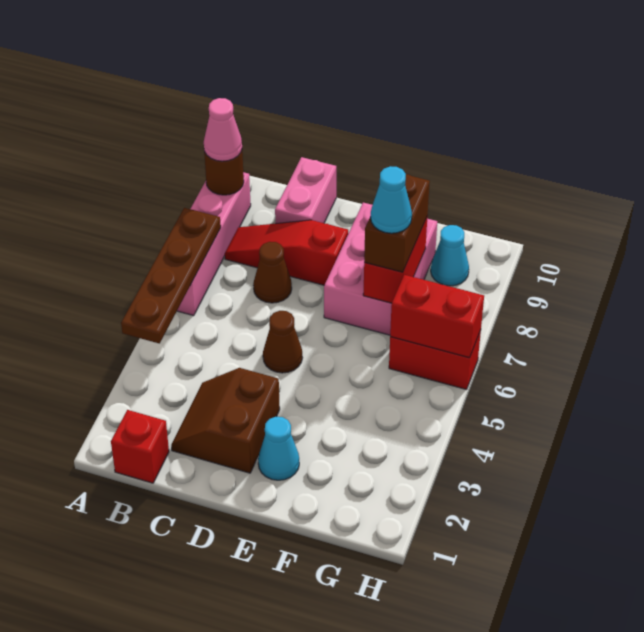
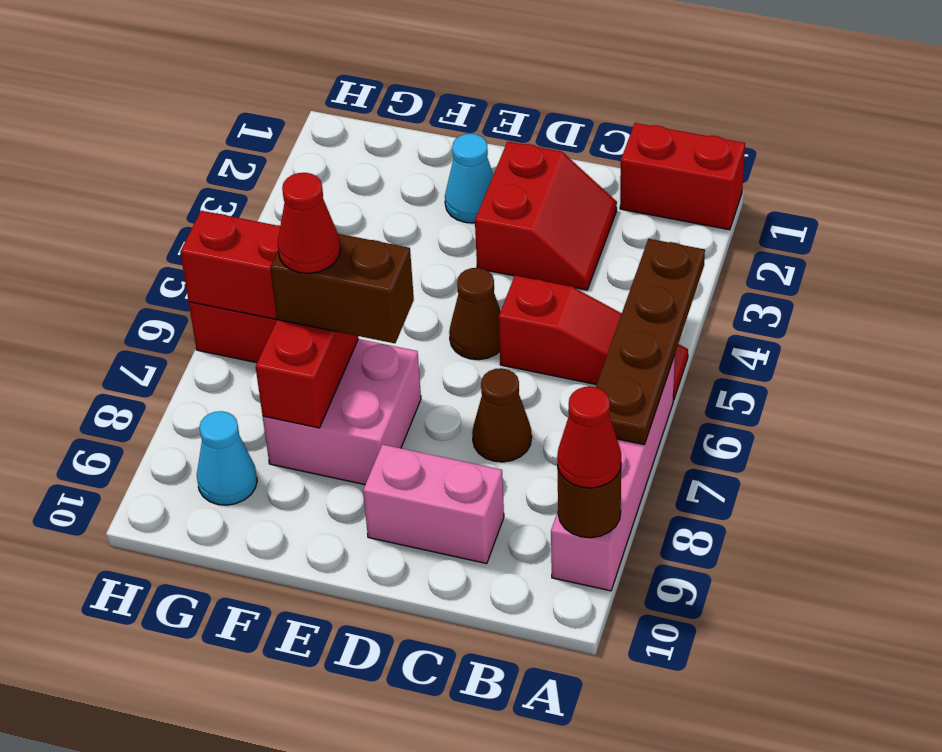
pink 1x1 cone [204,98,242,161] -> red 1x1 cone [557,387,621,488]
red 1x1 brick [111,410,169,483] -> red 1x2 brick [620,123,745,230]
red 1x3 slope [225,220,348,285] -> red 1x3 slope moved to [499,276,688,400]
brown 2x2 slope [171,368,280,473] -> red 2x2 slope [475,141,617,290]
pink 1x2 brick [275,157,336,224] -> pink 1x2 brick turned to [363,444,504,564]
pink 2x3 brick [324,203,437,335] -> pink 2x2 brick [263,339,421,485]
brown 1x2 brick [364,174,430,272] -> brown 1x2 brick turned to [270,234,414,343]
cyan 1x1 cone [371,166,412,233] -> red 1x1 cone [278,173,340,273]

